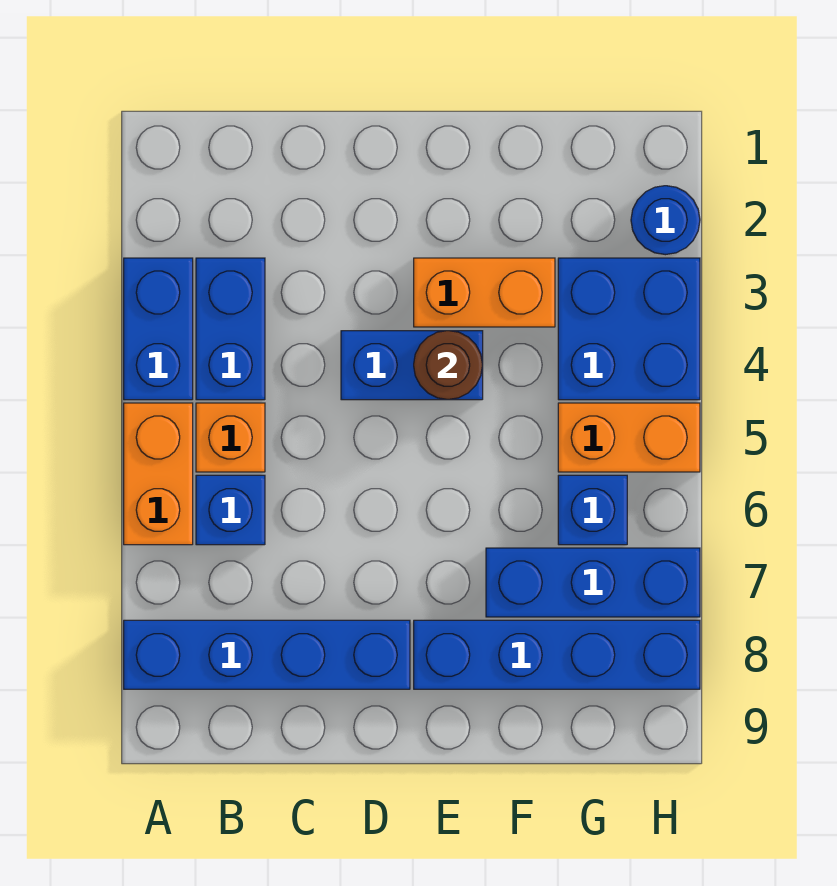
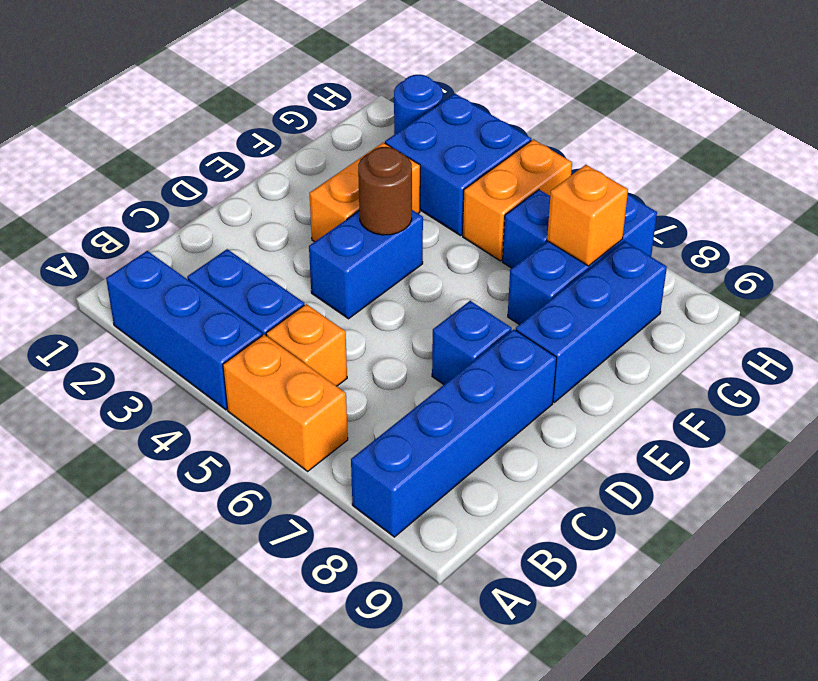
blue 1x2 brick [124,258,193,400] -> blue 1x3 brick [106,251,262,410]
blue 1x1 brick [196,475,265,545] -> blue 1x1 brick moved to [432,301,512,384]
blue 1x4 brick [414,620,700,689] -> blue 1x3 brick [516,241,667,402]
none -> orange 1x1 brick [547,165,628,266]

